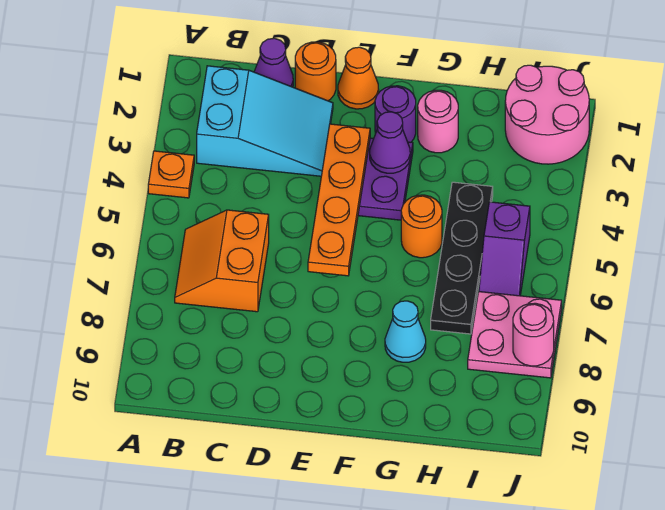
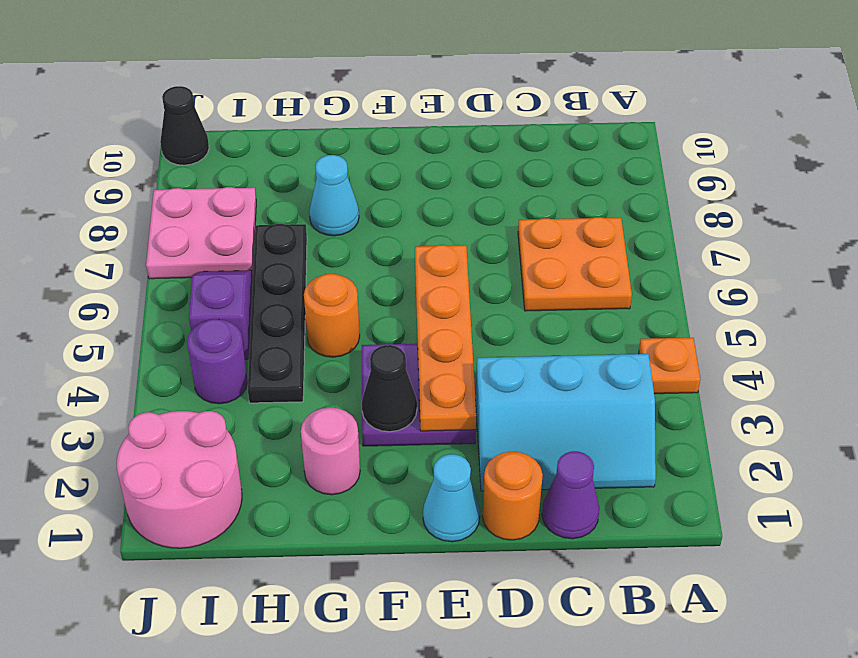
cyan 2x3 slope [197,66,333,176] -> cyan 2x3 slope turned to [476,354,656,491]
orange 2x2 slope [175,210,269,312] -> orange 2x2 plate [518,217,632,311]
orange 1x1 cone [338,47,379,109] -> cyan 1x1 cone [423,454,480,542]
purple 1x1 round brick [375,86,416,142] -> purple 1x1 round brick moved to [187,319,248,404]
purple 1x1 cone [370,112,410,173] -> black 1x1 cone [362,345,417,432]
pink 1x1 round brick [513,303,554,366] -> none
none -> black 1x1 cone [160,86,209,165]

